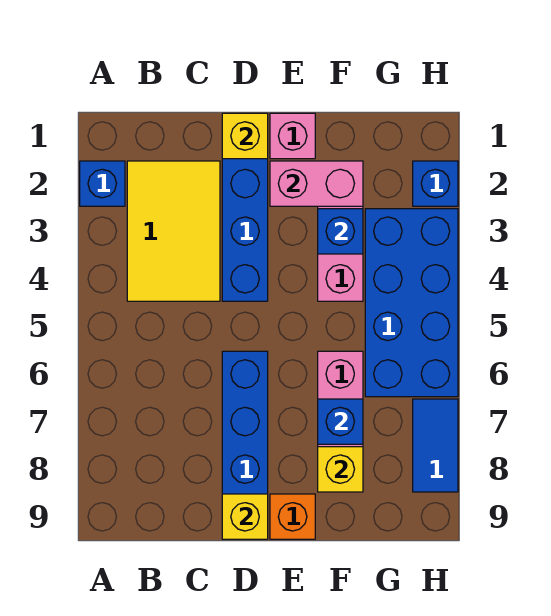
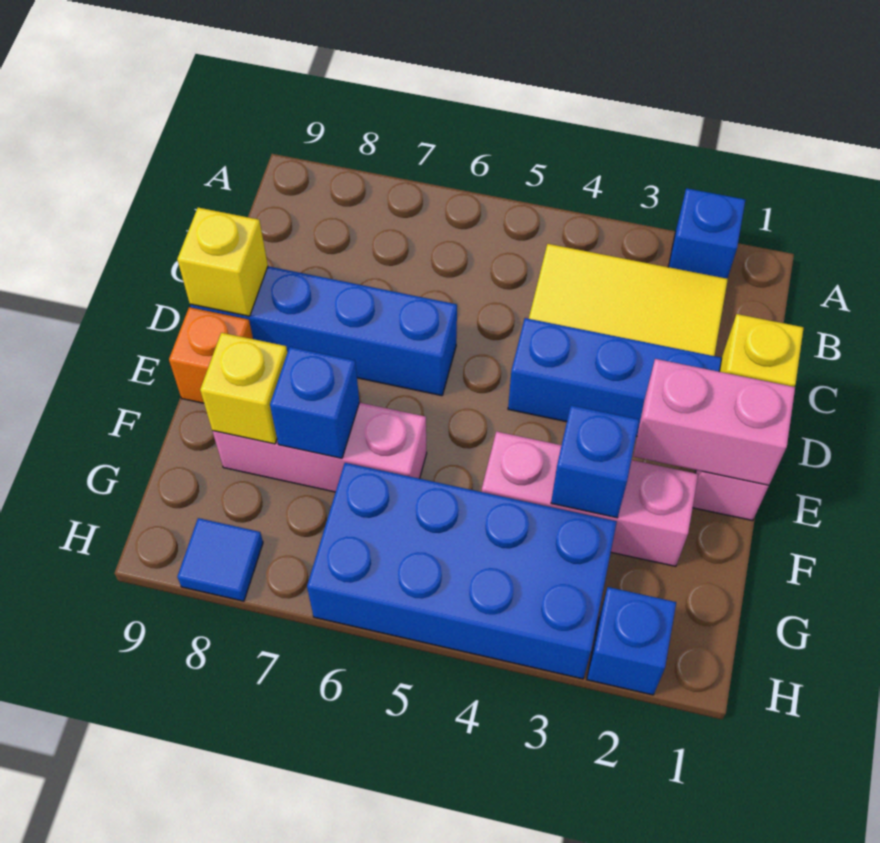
pink 1x2 brick [270,161,363,206] -> pink 1x2 brick turned to [633,359,795,485]
blue 1x2 tile [413,399,458,492] -> blue 1x1 tile [177,518,263,601]

